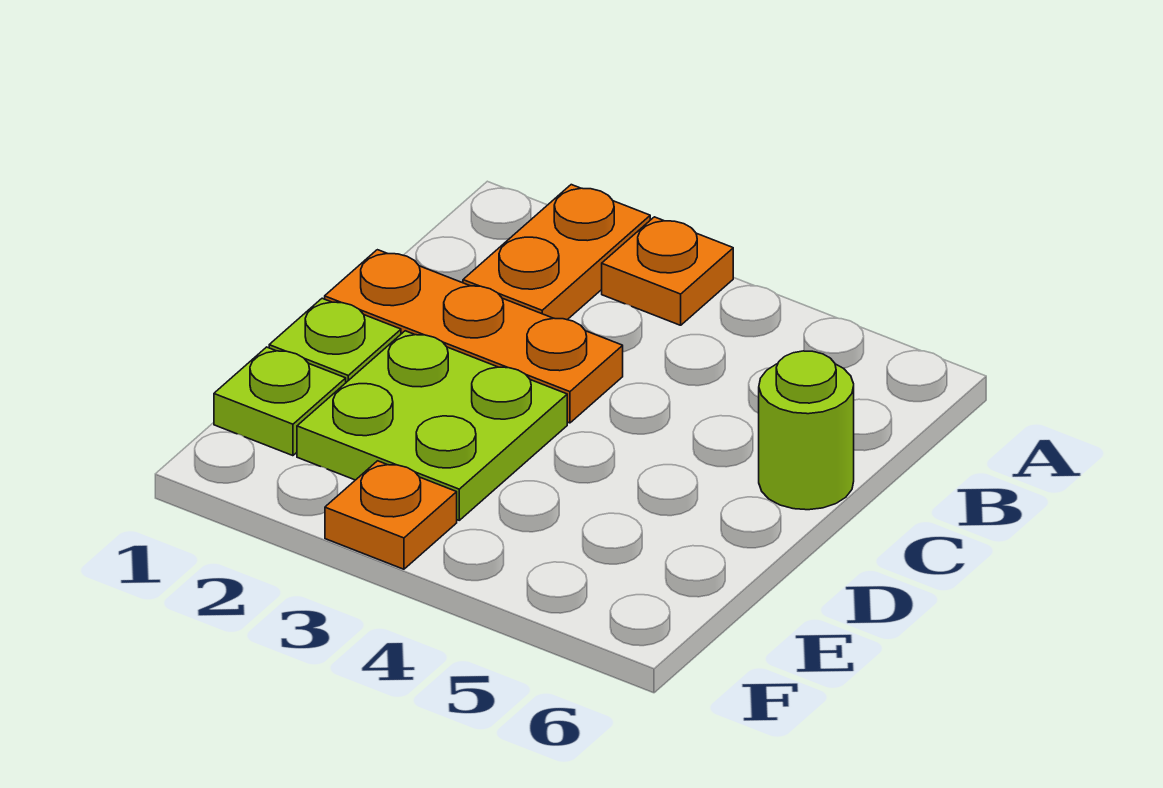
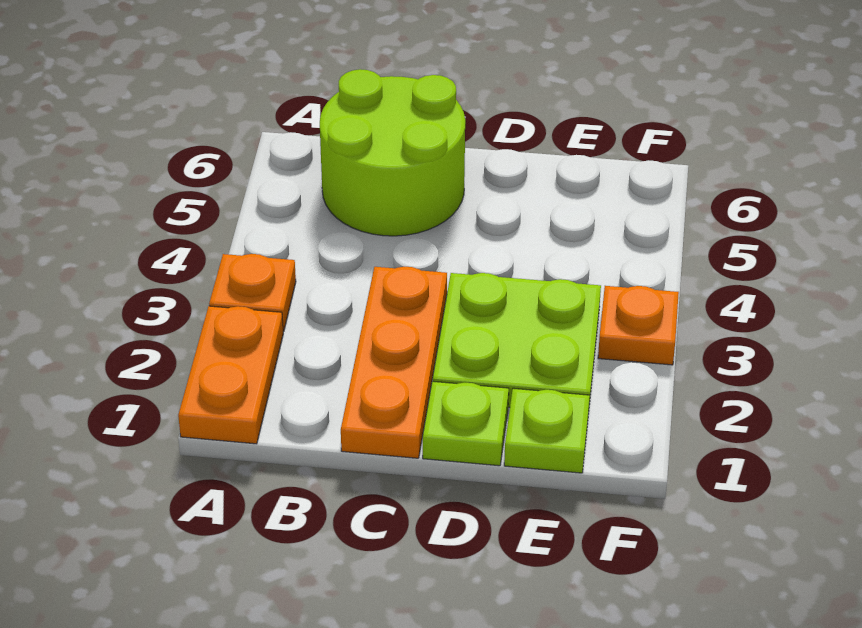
orange 1x2 plate [463,185,650,320] -> orange 1x2 plate turned to [178,306,283,444]
lime 1x1 round brick [759,351,854,510] -> lime 2x2 round brick [320,69,465,236]

